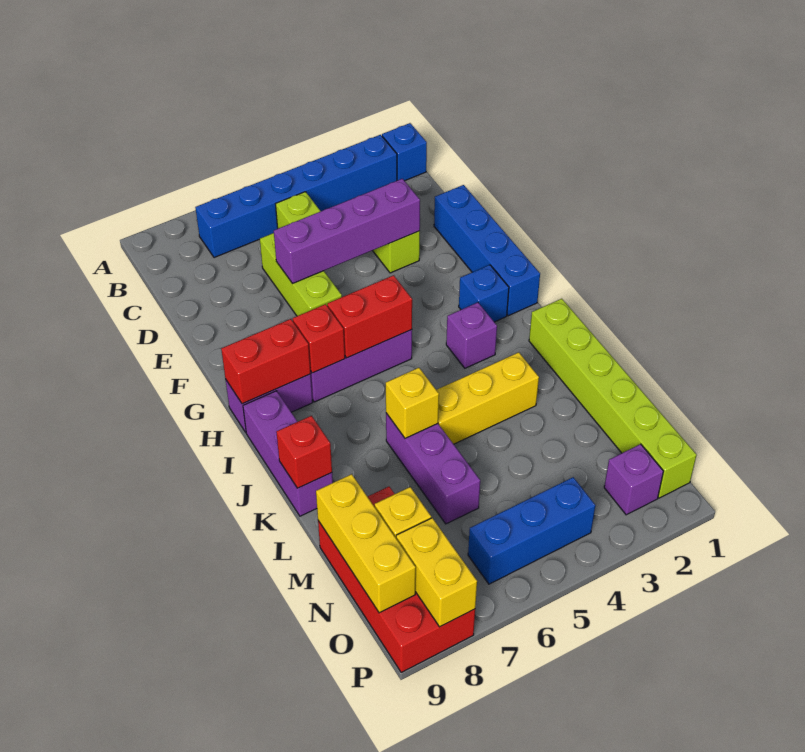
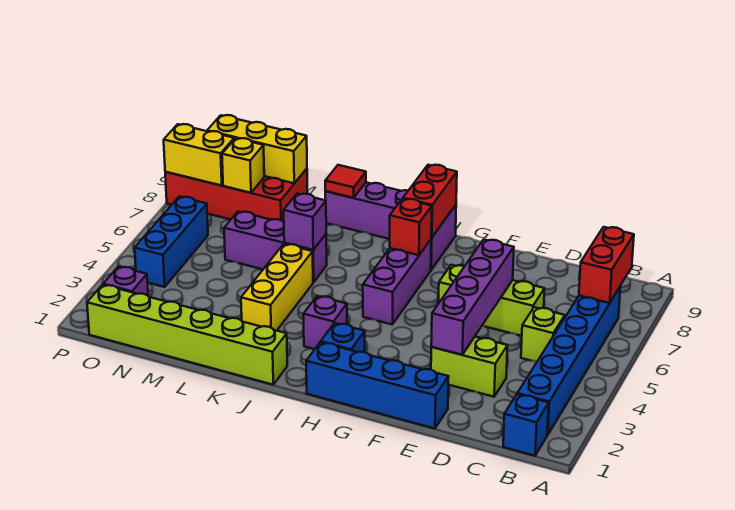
red 1x2 brick [327,275,412,358] -> red 1x2 brick moved to [579,227,634,303]
yellow 1x1 brick [386,368,439,438] -> purple 1x1 brick [284,194,326,250]
red 1x1 brick [276,416,332,488] -> red 1x1 tile [325,165,366,198]

